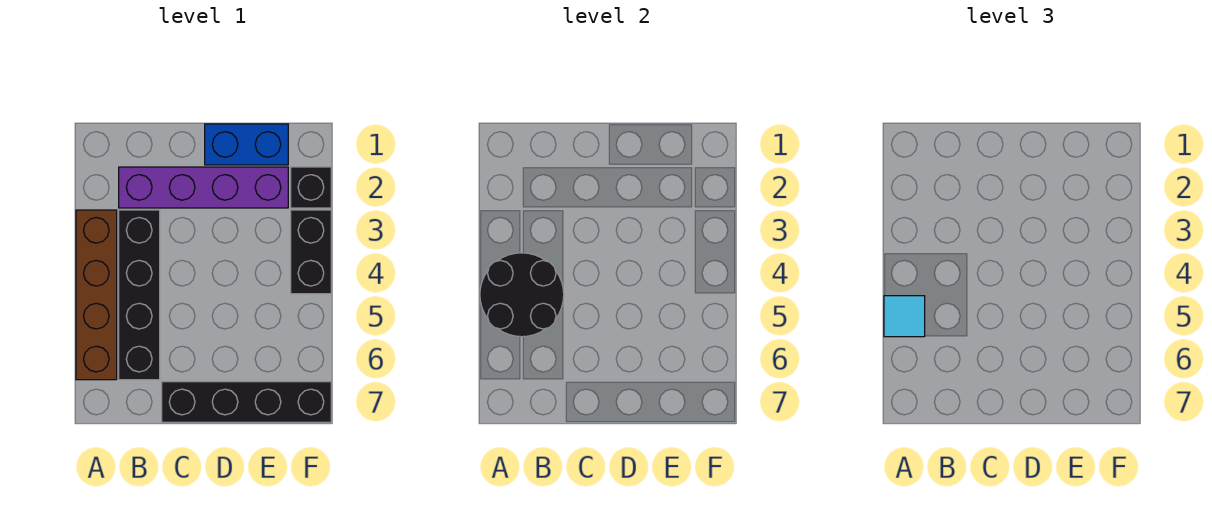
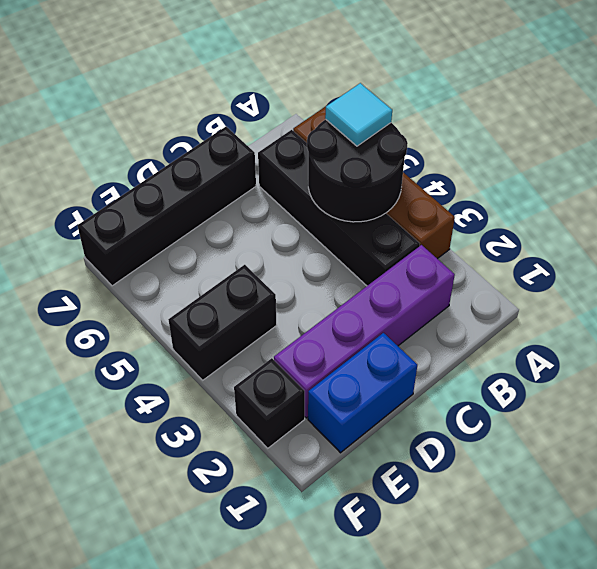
black 1x2 brick [291,210,331,294] -> black 1x2 brick turned to [168,265,277,380]

